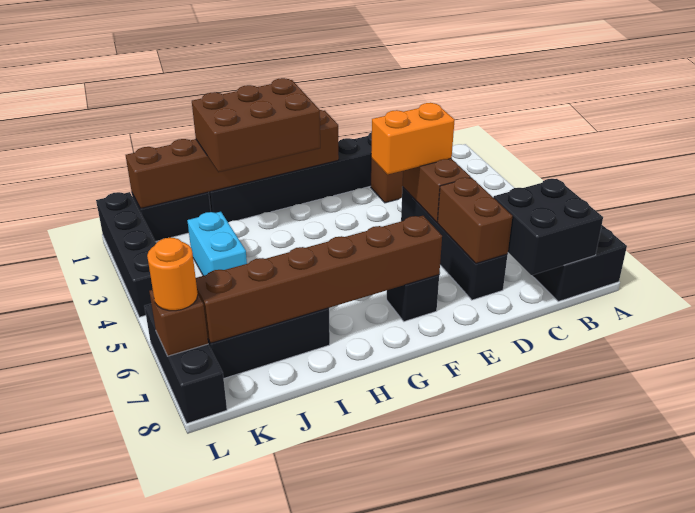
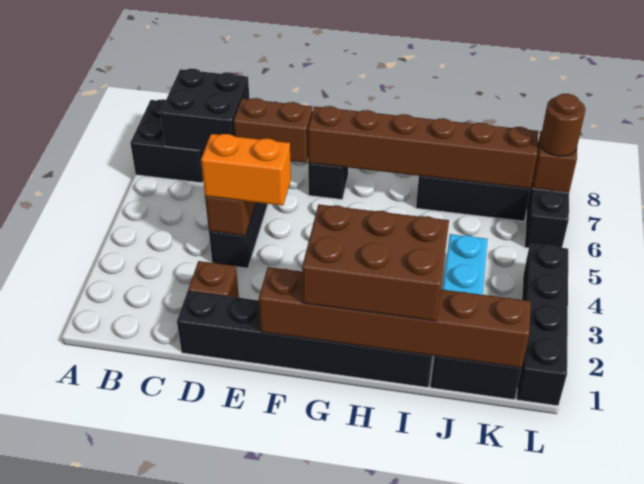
brown 1x2 brick [437,177,512,264] -> brown 1x2 brick turned to [234,98,313,163]
orange 1x1 round brick [147,238,198,311] -> brown 1x1 round brick [540,94,586,156]

